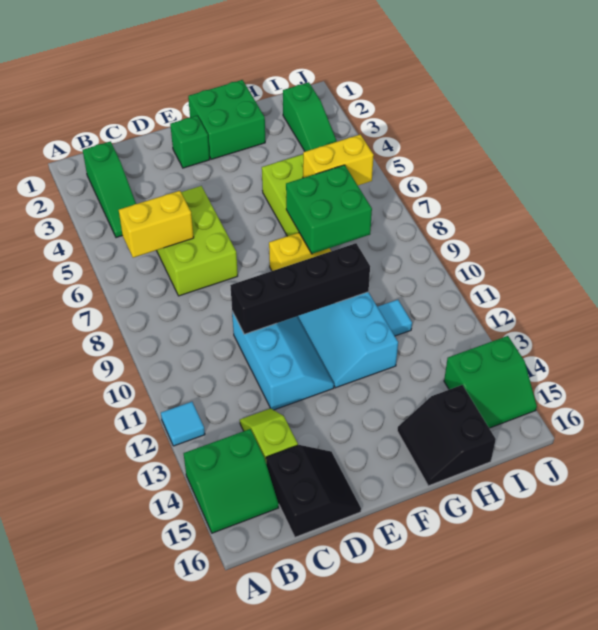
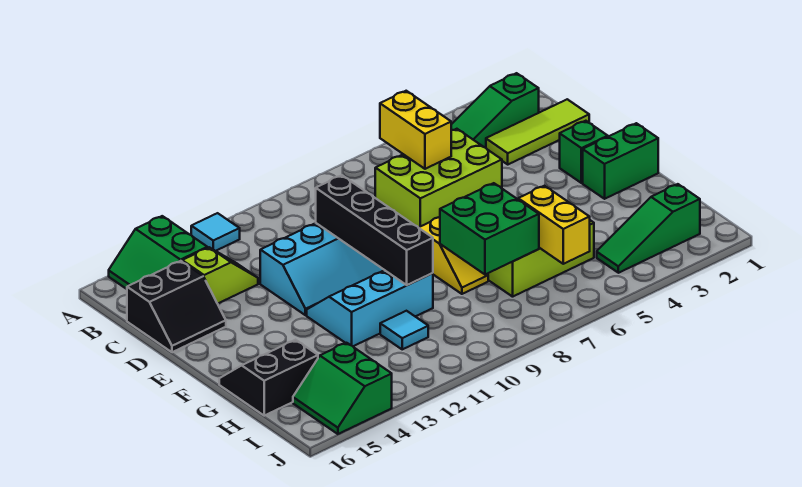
none -> lime 1x3 tile [486,99,589,164]
green 2x2 brick [188,80,265,159] -> green 1x2 brick [583,123,658,199]

